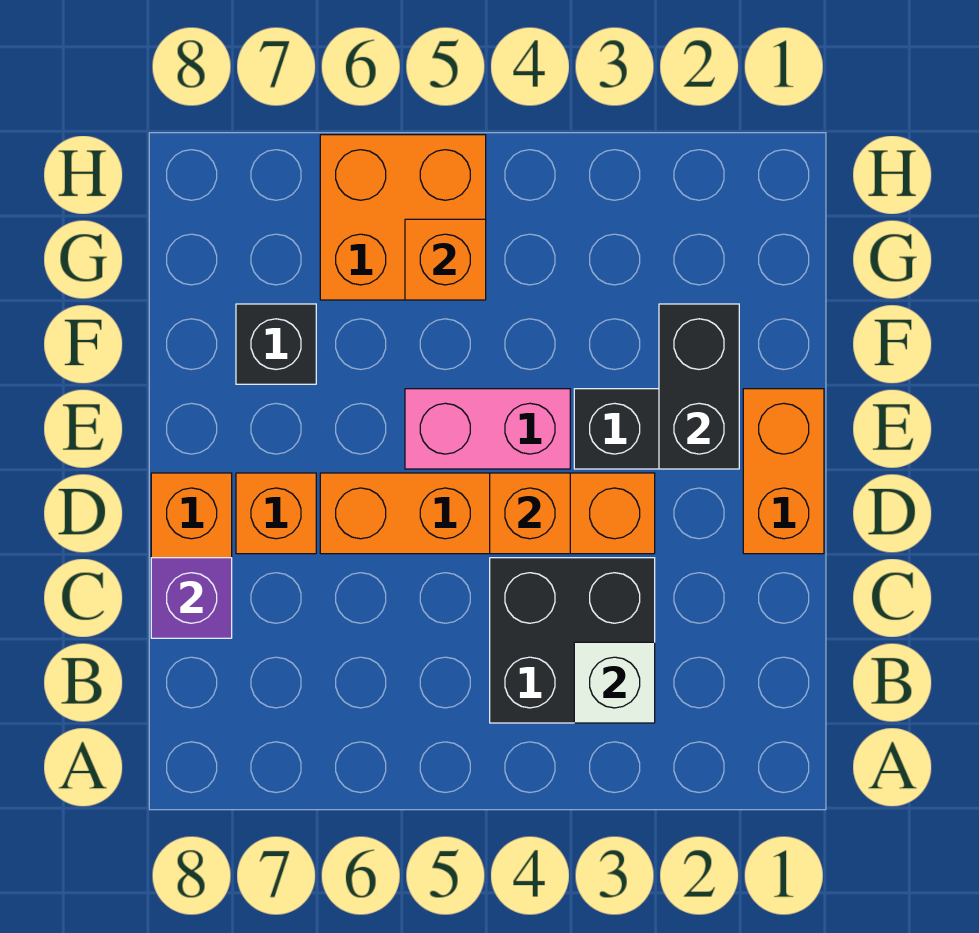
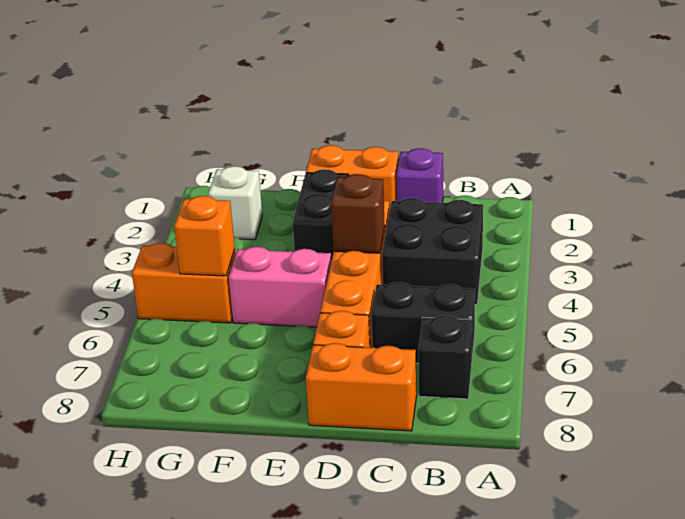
white 1x1 brick [574,642,655,723] -> white 1x1 brick moved to [208,166,262,240]
purple 1x1 brick [151,558,232,638] -> purple 1x1 brick moved to [396,148,443,203]
orange 1x1 brick [490,473,570,554] -> brown 1x1 brick [331,174,385,253]
black 1x2 brick [659,304,739,469] -> black 1x2 brick moved to [371,282,475,366]
pink 1x2 brick [405,389,570,469] -> pink 1x2 brick turned to [229,247,331,327]
black 1x1 brick [236,304,316,384] -> black 1x1 brick moved to [418,315,472,399]
orange 2x2 brick [320,135,486,300] -> orange 1x2 brick [132,243,235,323]

